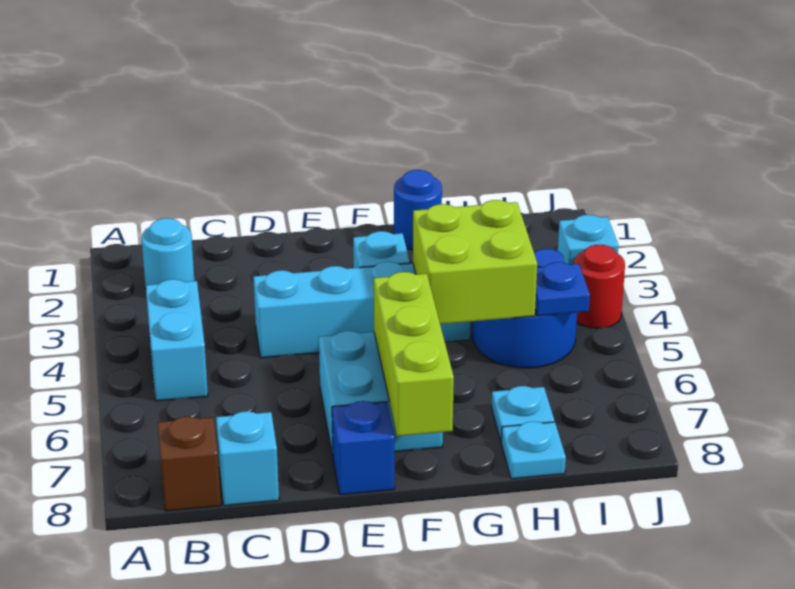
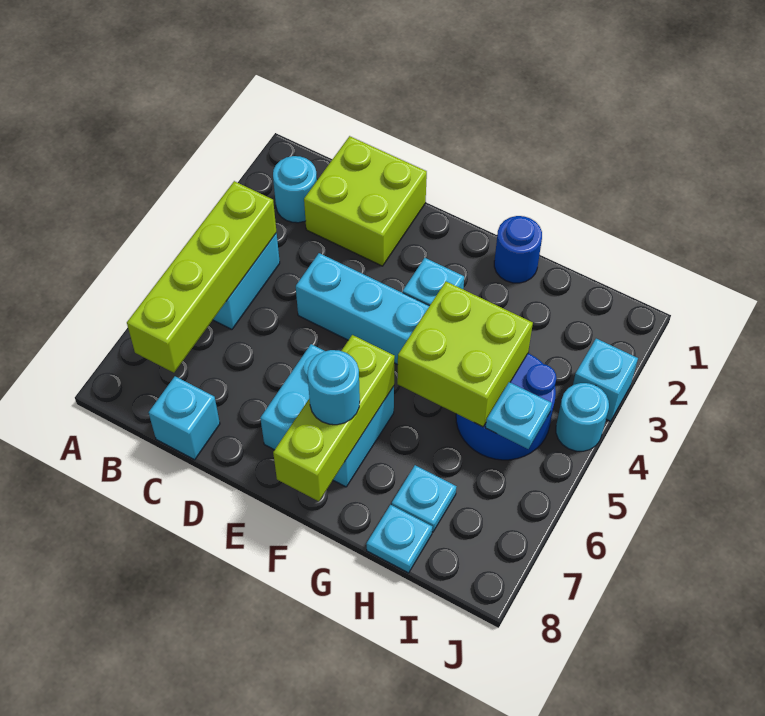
none -> lime 1x4 brick [127,181,276,373]
brown 1x1 brick [158,417,221,511] -> none
none -> lime 2x2 brick [304,136,427,266]
blue 1x1 brick [332,401,394,495] -> none
none -> cyan 1x1 round brick [307,350,360,425]
blue 1x1 plate [535,262,590,316] -> cyan 1x1 plate [486,382,552,449]
red 1x1 round brick [574,244,625,328] -> cyan 1x1 round brick [556,383,609,451]

